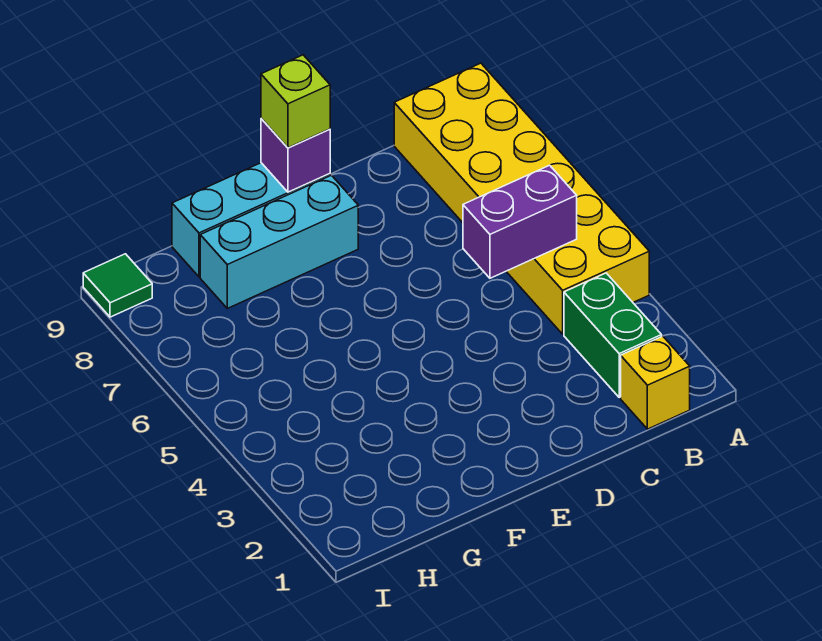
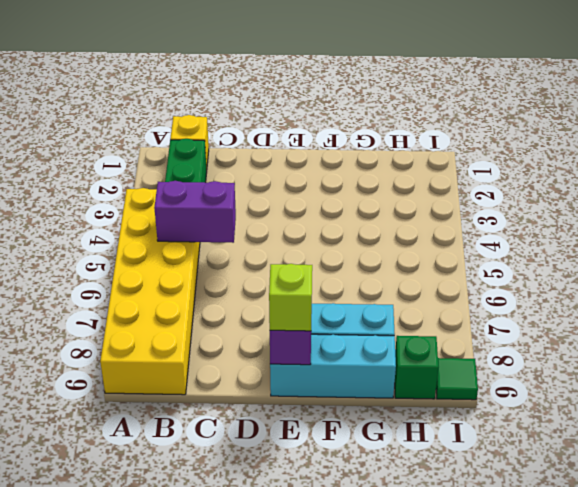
none -> green 1x1 brick [395,336,439,399]

